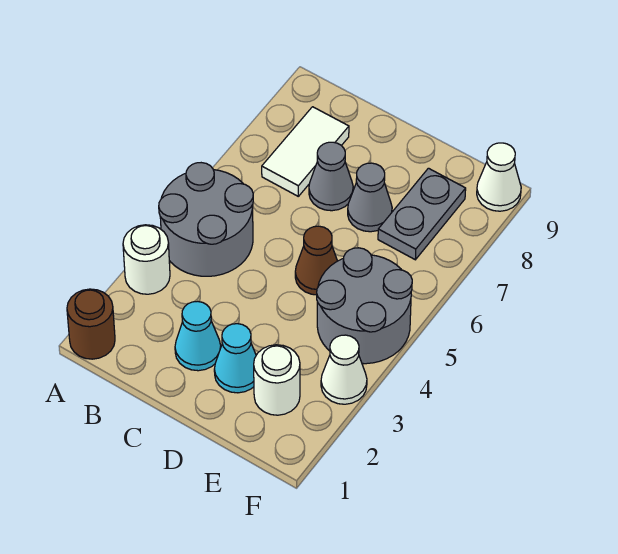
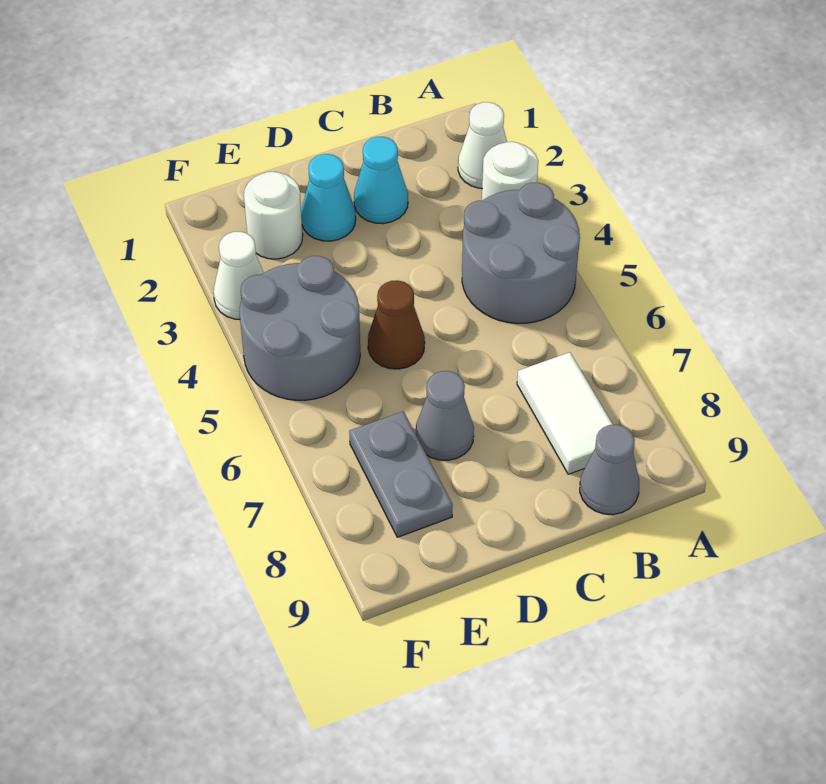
brown 1x1 round brick [67,289,115,359] -> none
grey 1x1 cone [309,142,353,211] -> grey 1x1 cone moved to [580,425,639,515]
white 1x1 cone [477,143,521,211] -> white 1x1 cone moved to [458,102,507,189]

